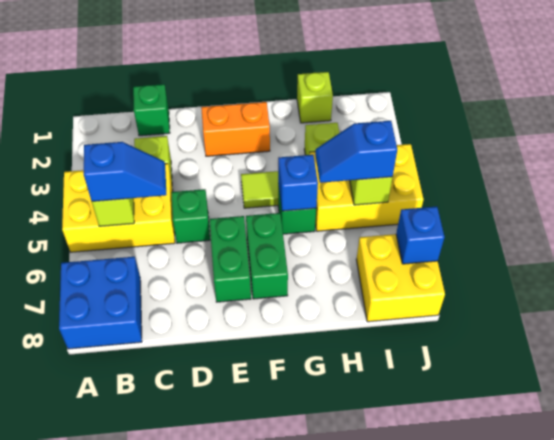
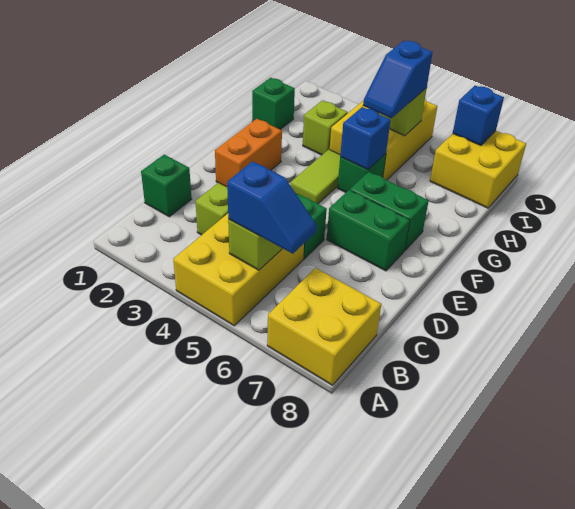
blue 2x2 brick [59,257,142,349] -> yellow 2x2 brick [267,268,381,385]
blue 1x2 slope [84,142,166,201] -> blue 1x2 slope turned to [227,161,317,254]
lime 1x1 brick [297,72,333,123] -> green 1x1 brick [252,78,295,130]

